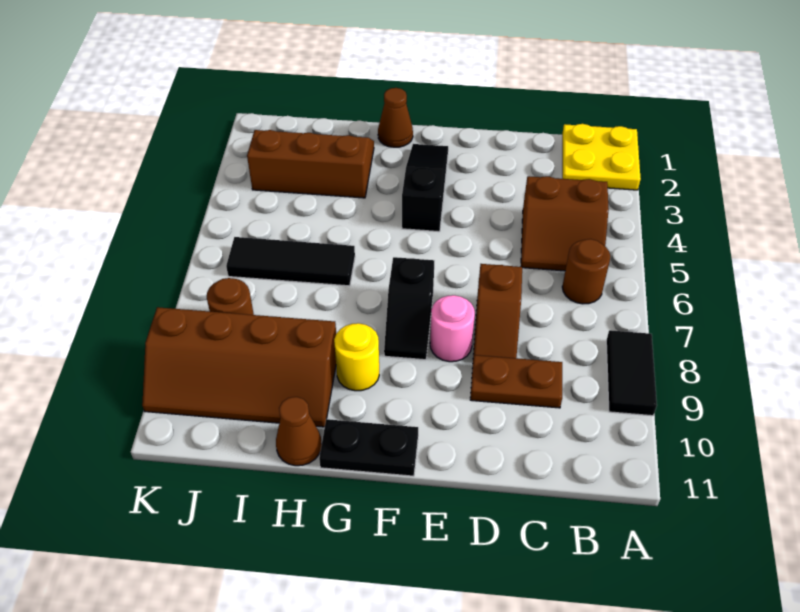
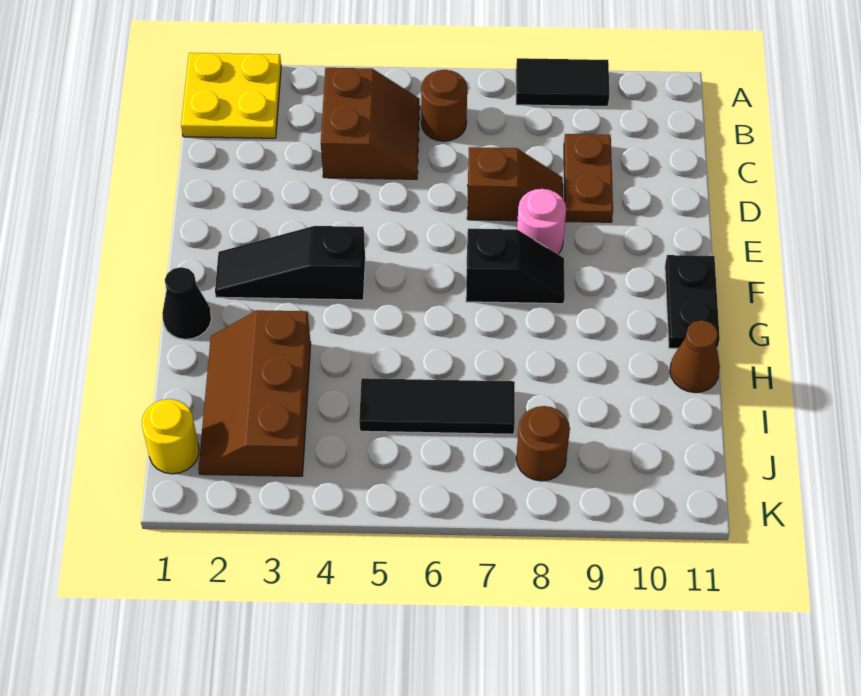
brown 1x1 cone [378,88,413,147] -> black 1x1 cone [162,267,211,339]
yellow 1x1 round brick [334,323,379,391] -> yellow 1x1 round brick moved to [142,399,199,474]
black 1x3 tile [226,237,355,286] -> black 1x3 tile turned to [359,378,515,434]
brown 2x4 slope [142,307,336,427] -> none

